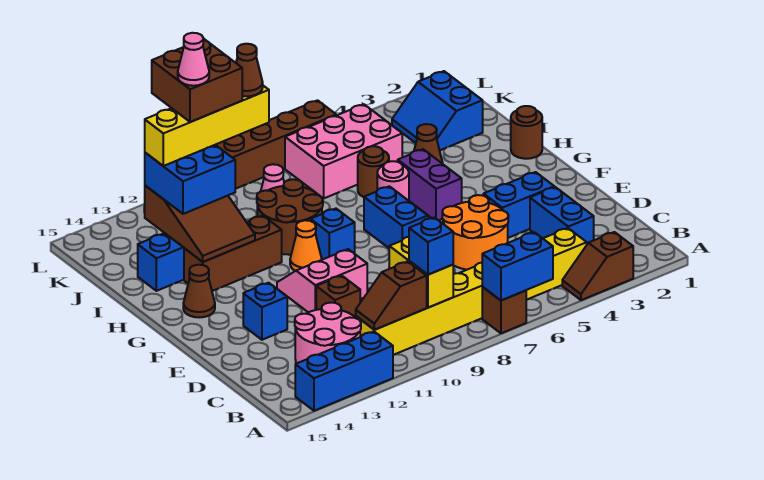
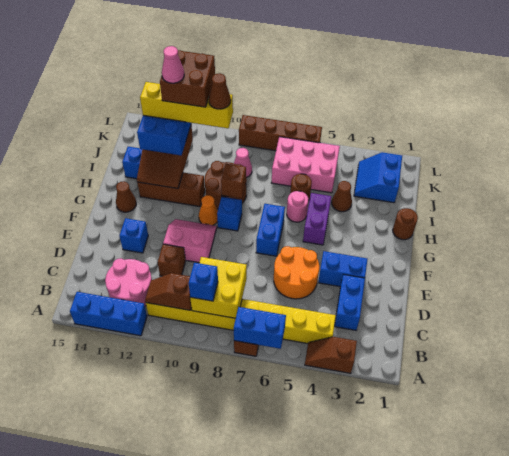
yellow 1x2 brick [389,237,453,308] -> yellow 2x2 brick [190,257,247,318]
none -> brown 1x1 brick [221,164,246,199]

